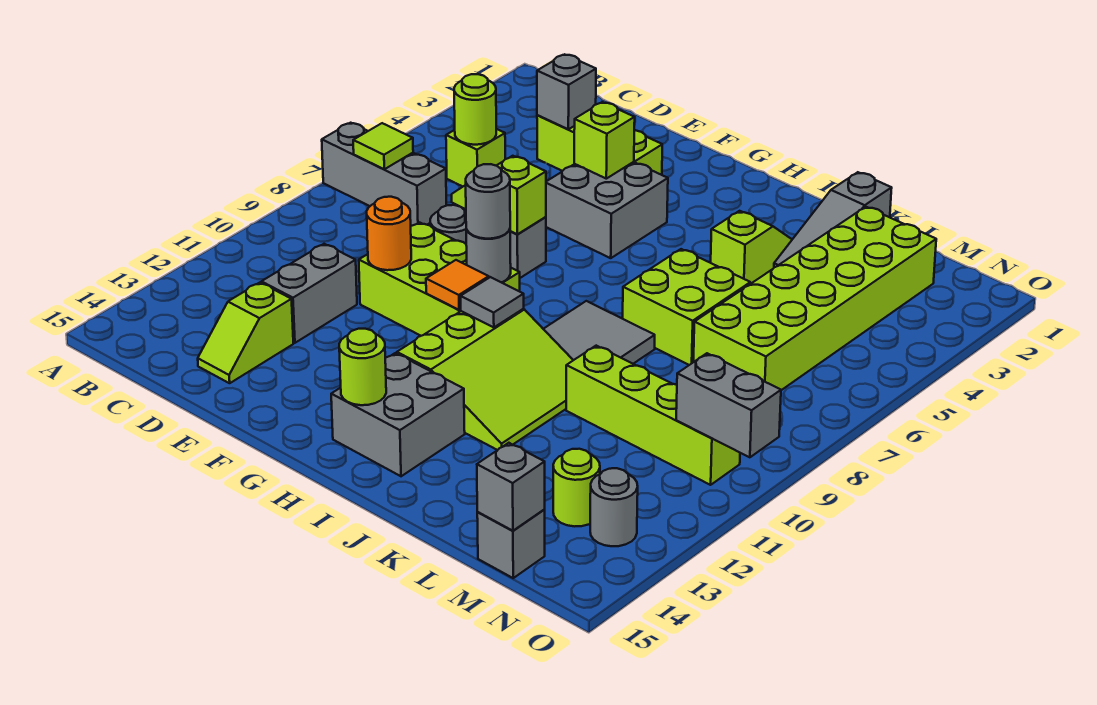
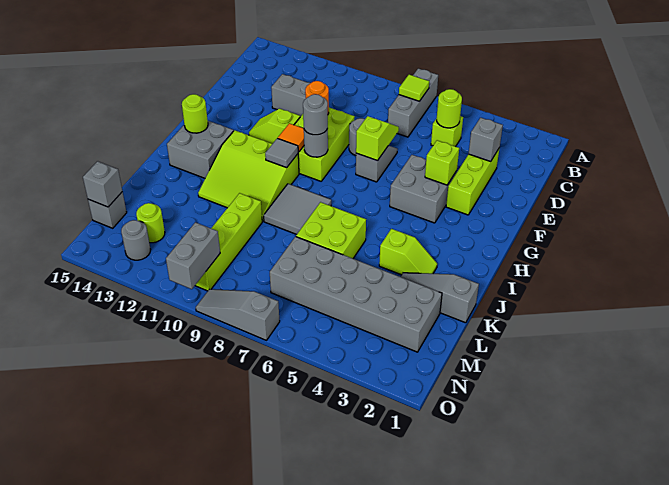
lime 1x2 slope [198,283,293,383] -> lime 1x2 slope moved to [249,109,300,144]
lime 2x6 brick [693,207,936,390] -> grey 2x6 brick [270,237,442,352]
none -> grey 1x3 slope [196,289,280,340]

